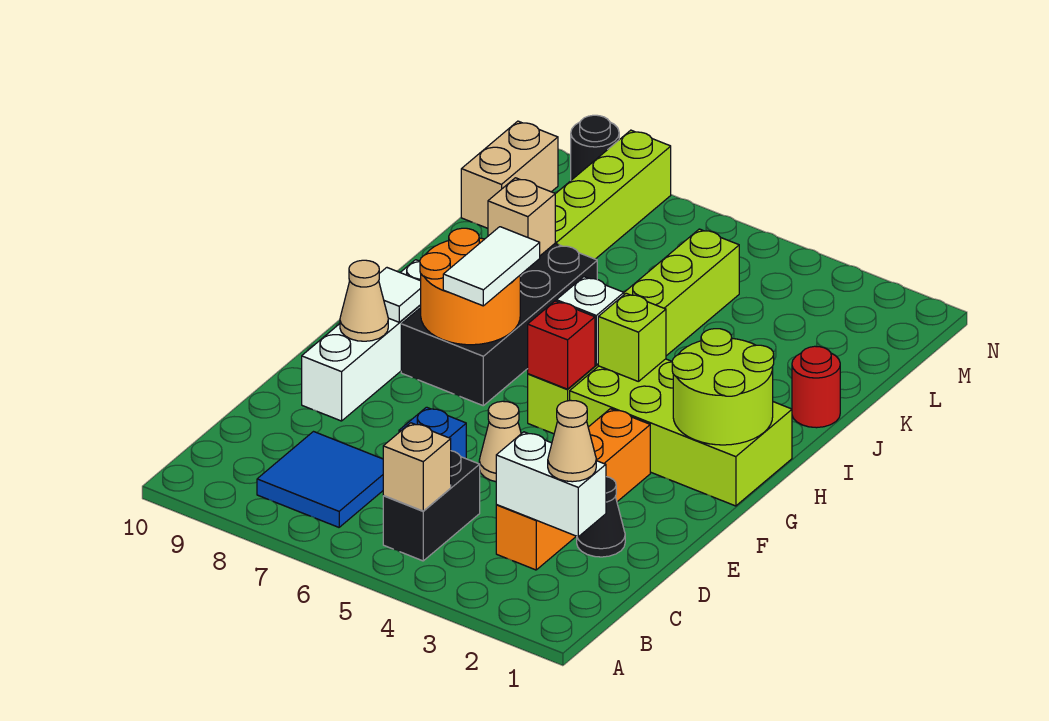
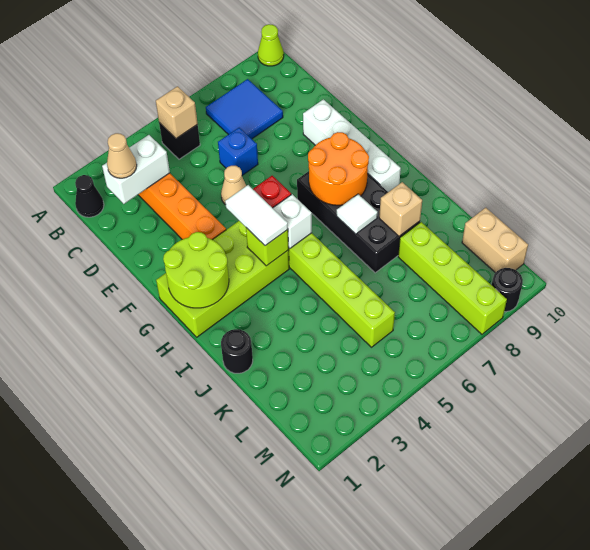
none -> lime 1x1 cone [258,24,284,66]
black 1x2 brick [383,451,480,561] -> black 1x1 brick [159,123,200,159]
black 1x1 cone [577,477,625,557] -> black 1x1 cone moved to [75,175,104,217]
tan 1x1 cone [340,260,388,341] -> none
white 1x2 tile [443,227,540,306] -> white 1x2 tile moved to [225,185,288,246]
white 1x1 tile [379,268,421,322] -> white 1x1 tile moved to [337,194,378,234]
red 1x1 round brick [792,346,840,428] -> black 1x1 round brick [221,329,253,373]

